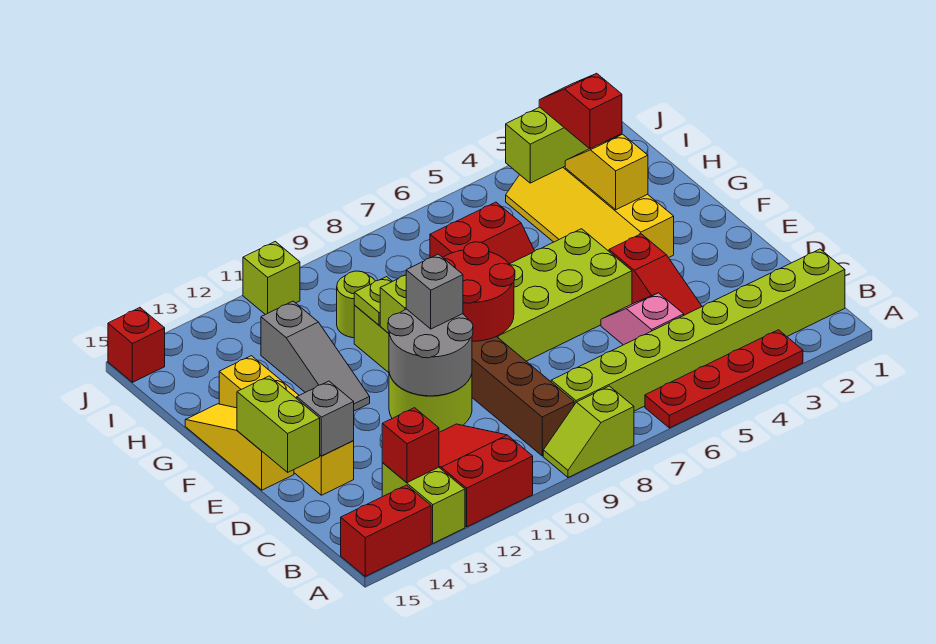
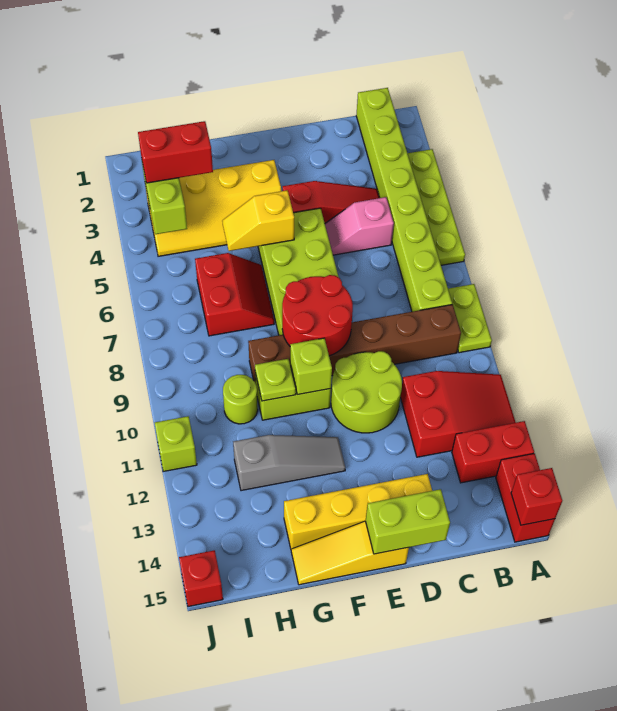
red 1x4 plate [645,330,803,428] -> lime 1x4 plate [408,149,465,265]
lime 1x2 slope [543,386,634,477] -> lime 1x2 plate [448,284,492,353]
red 2x3 slope [439,424,533,527] -> red 2x3 slope turned to [400,371,516,457]
lime 1x2 brick [382,463,465,543] -> red 1x2 brick [452,421,534,483]
red 1x1 brick [382,408,439,483] -> red 1x1 brick moved to [511,468,562,525]
grey 2x2 round brick [388,309,473,396] -> none
grey 1x1 brick [297,381,354,456] -> none
grey 1x1 brick [406,254,463,329] -> none
yellow 1x2 slope [565,134,648,210] -> yellow 1x2 slope moved to [222,190,294,251]
red 1x2 slope [539,73,622,149] -> red 1x2 brick [138,121,213,183]

